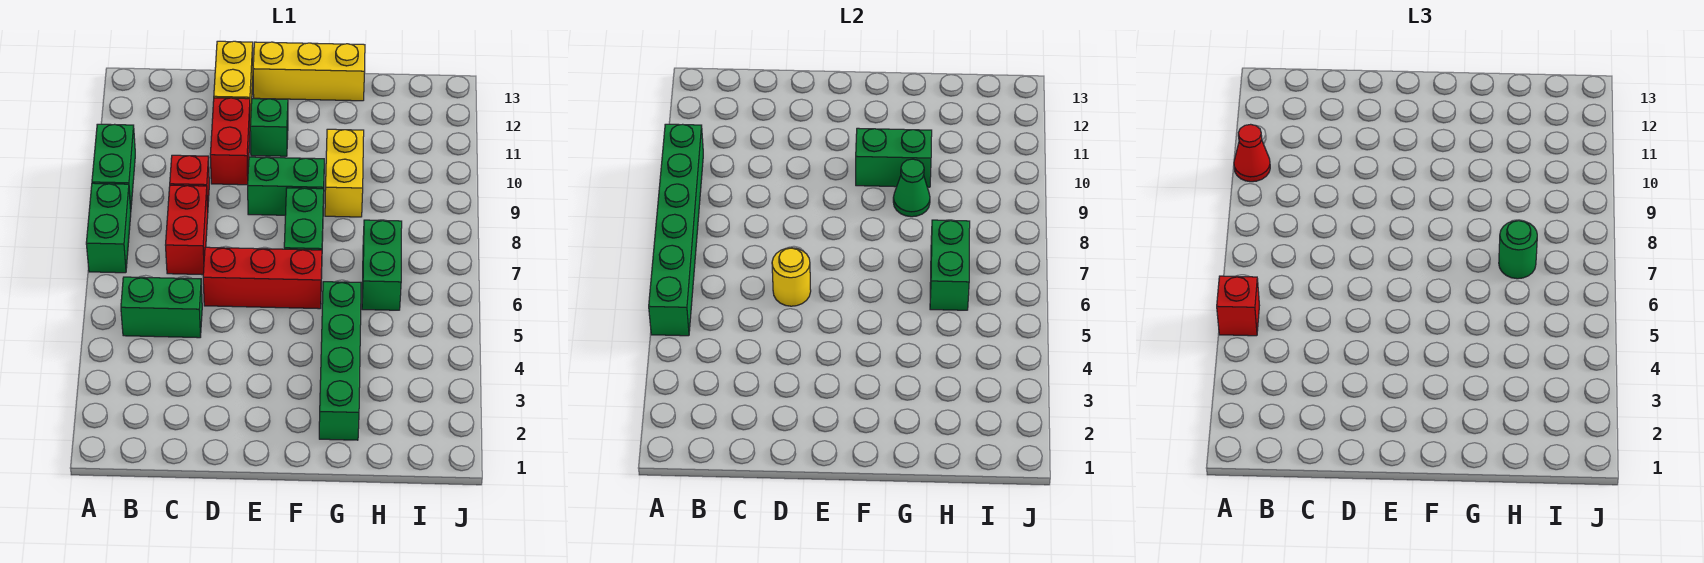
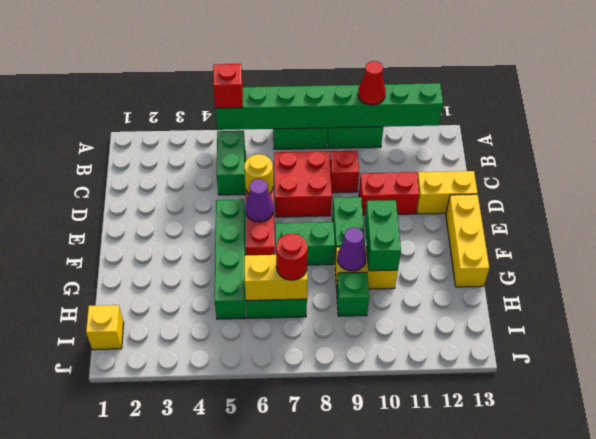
green 1x6 brick [649,124,703,336] -> green 1x8 brick [215,83,443,130]
red 1x2 brick [166,185,208,275] -> red 2x2 brick [274,151,332,217]
none -> purple 1x1 cone [245,179,274,222]
green 1x1 brick [250,99,288,156] -> green 1x1 brick moved to [337,272,369,316]
green 1x4 brick [319,282,361,440] -> green 1x4 brick turned to [215,199,246,319]
green 1x1 cone [893,159,930,217] -> purple 1x1 cone [337,228,367,271]
green 1x2 brick [930,220,970,310] -> yellow 1x2 brick [244,255,307,300]
green 1x1 round brick [1499,221,1537,279] -> red 1x1 round brick [276,234,307,280]
none -> yellow 1x1 brick [86,305,124,350]

